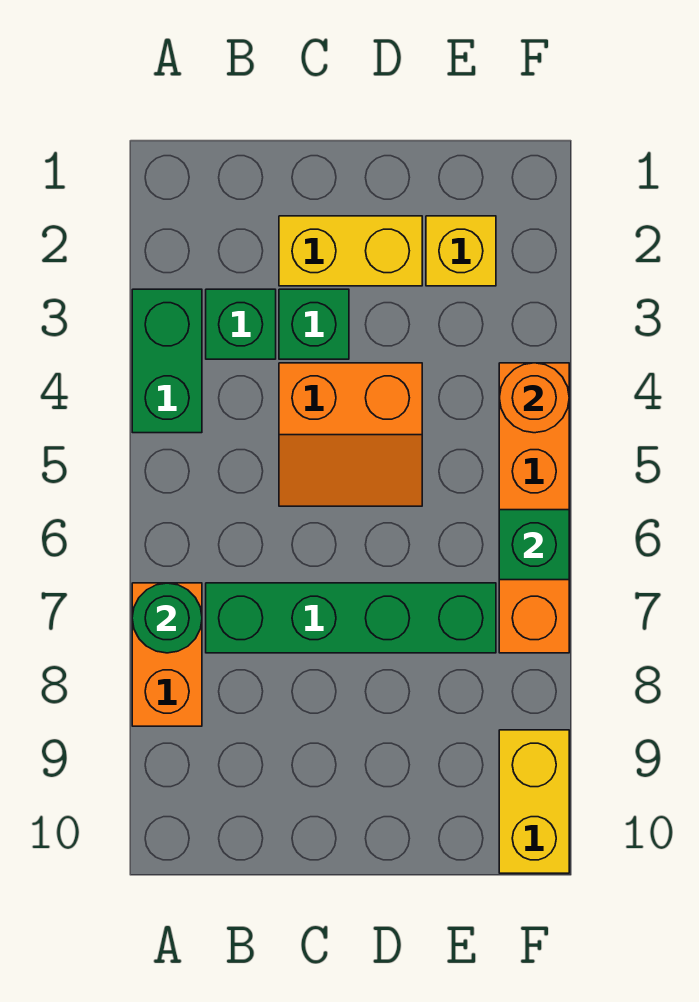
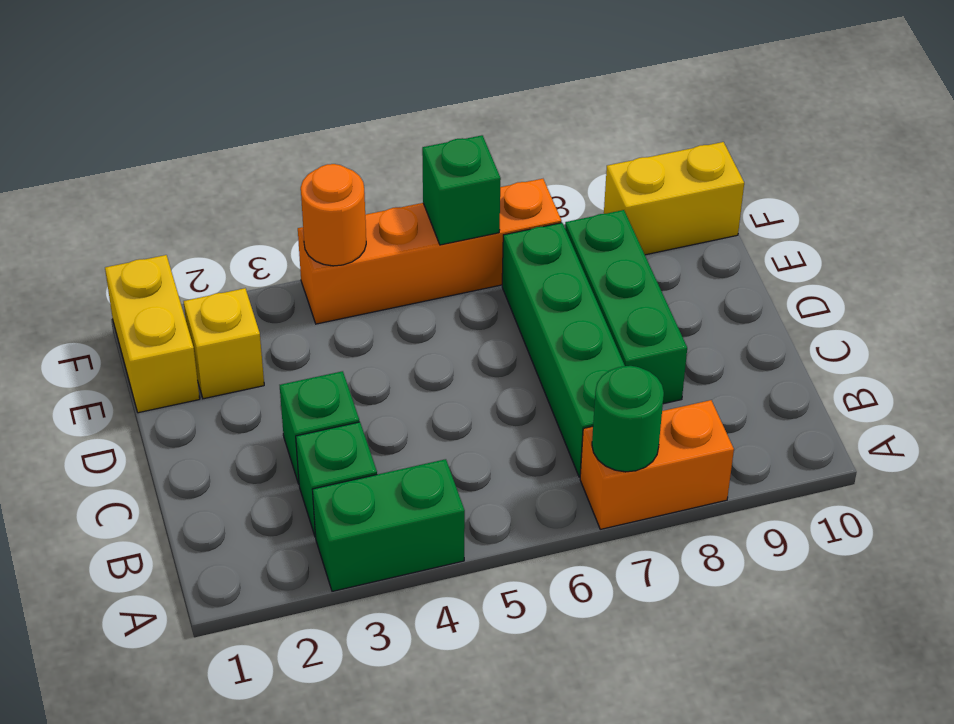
yellow 1x2 brick [279,216,422,286] -> yellow 1x2 brick moved to [105,255,200,413]
orange 2x2 slope [279,363,422,506] -> none
none -> green 1x3 brick [565,210,687,404]

